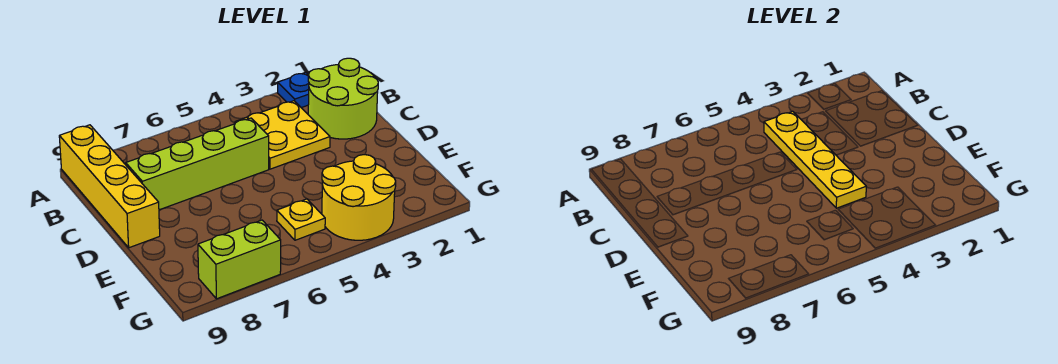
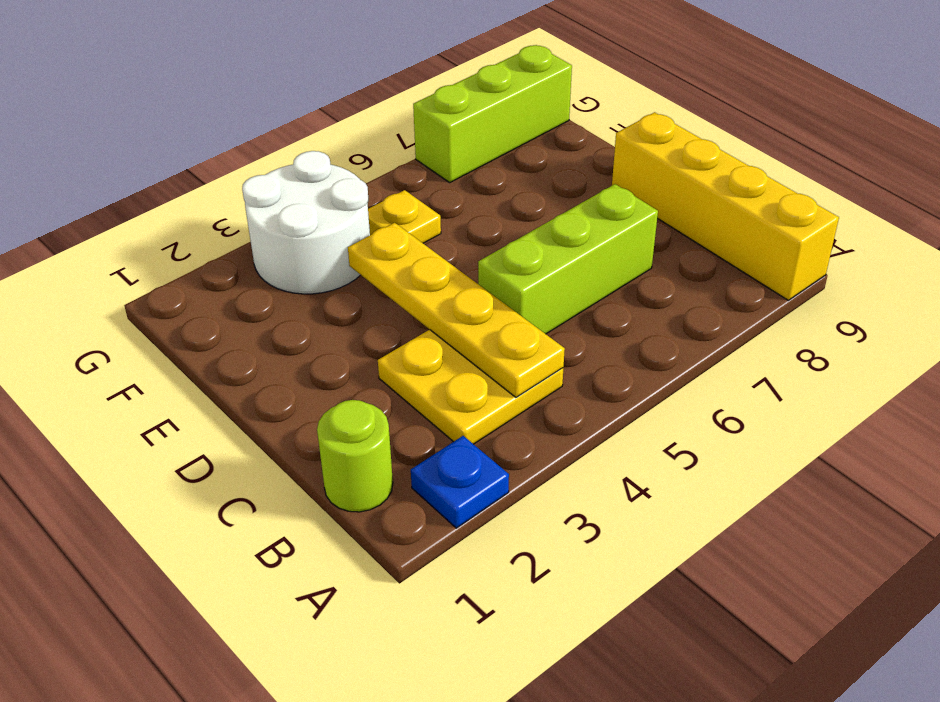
lime 2x2 round brick [308,58,378,139] -> lime 1x1 round brick [317,400,393,512]
lime 1x4 brick [126,118,269,210] -> lime 1x3 brick [478,184,658,334]
yellow 2x2 round brick [322,155,396,240] -> white 2x2 round brick [242,151,370,294]
lime 1x2 brick [198,220,281,299] -> lime 1x3 brick [413,45,572,182]

